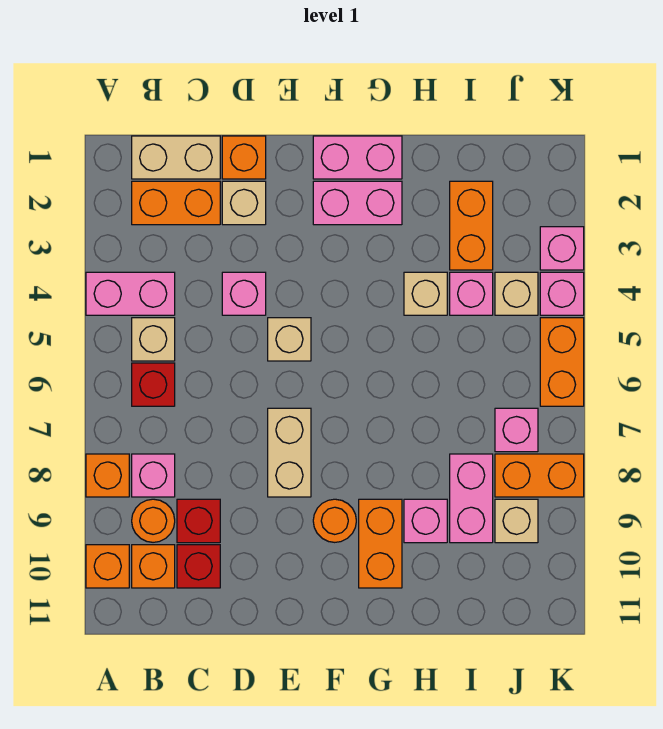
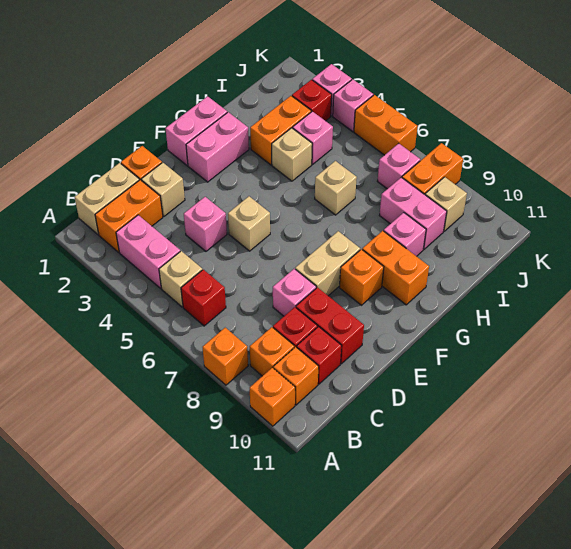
pink 1x2 brick [86,272,175,315] -> pink 1x2 brick turned to [116,215,180,288]
pink 1x1 brick [132,454,175,497] -> pink 1x1 brick moved to [273,269,316,316]
orange 1x1 round brick [132,499,175,542] -> orange 1x1 brick [250,327,294,376]
none -> red 1x2 brick [296,287,364,364]
tan 1x2 brick [268,408,311,497] -> tan 1x2 brick turned to [295,231,360,296]
orange 1x1 round brick [313,499,356,542] -> orange 1x1 brick [339,249,384,305]
orange 1x2 brick [450,181,493,270] -> orange 1x2 brick turned to [250,96,311,165]
none -> red 1x1 brick [292,80,332,121]
tan 1x1 brick [495,272,538,315] -> tan 1x1 brick moved to [315,161,357,215]

